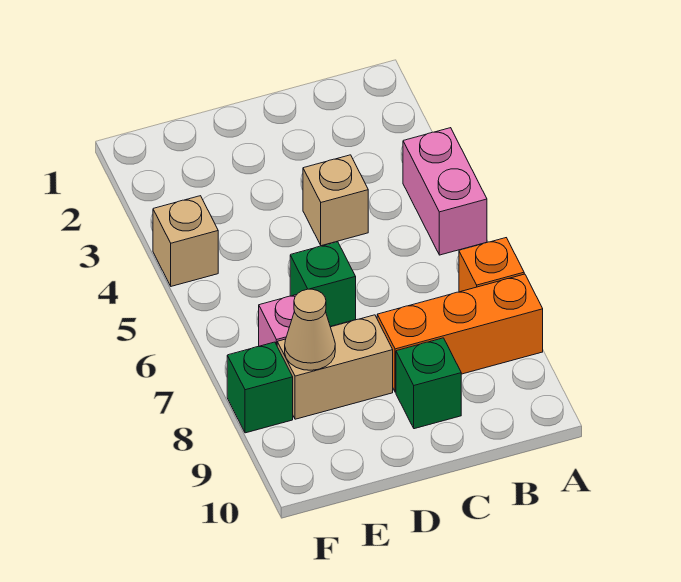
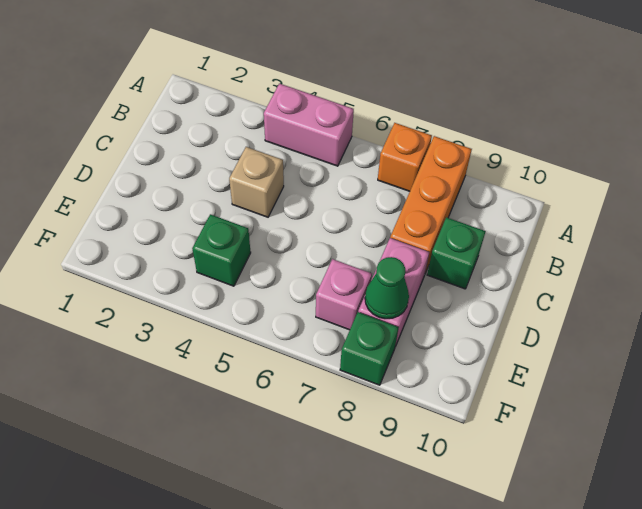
green 1x1 brick [290,242,356,327] -> green 1x1 brick moved to [192,214,251,286]
tan 1x2 brick [277,315,393,419] -> pink 1x2 brick [358,238,429,347]
tan 1x1 cone [285,289,335,370] -> green 1x1 cone [365,257,409,319]
tan 1x1 brick [153,196,218,286] -> none

